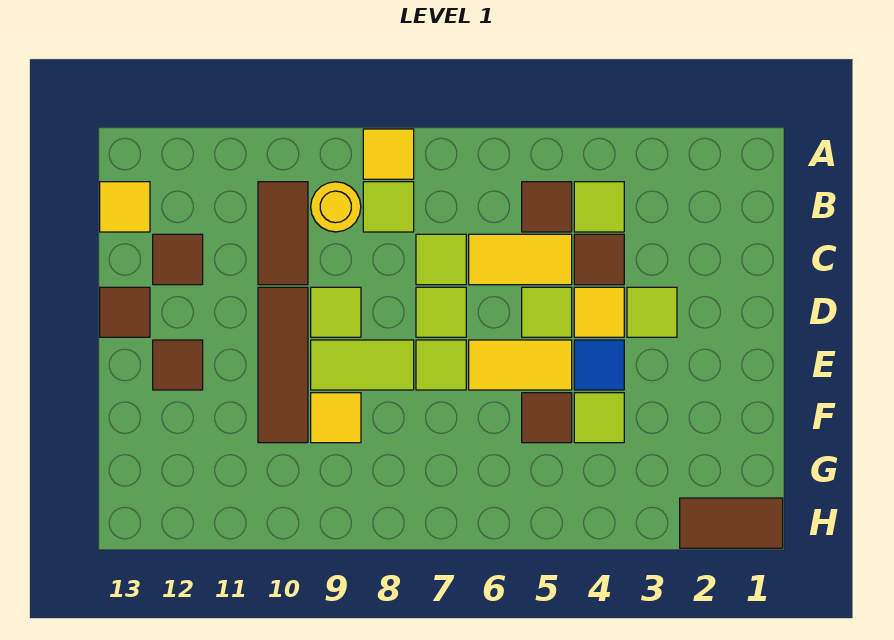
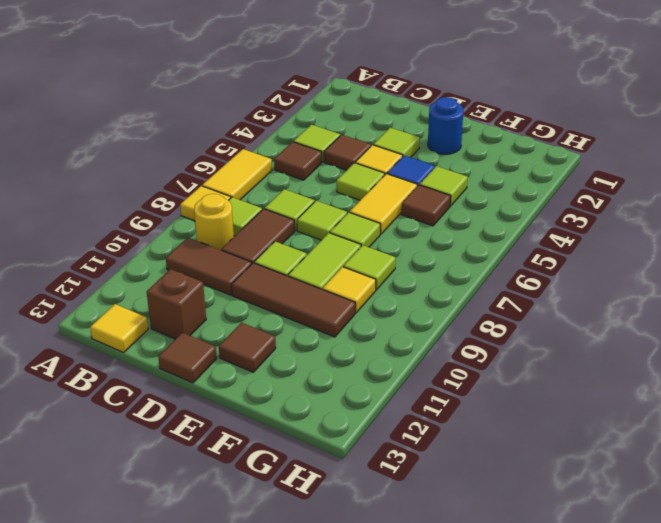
yellow 1x2 tile [469,234,572,285] -> yellow 1x2 tile moved to [202,149,272,200]
brown 1x1 tile [153,234,203,285] -> brown 1x1 brick [147,269,206,339]
none -> blue 1x1 round brick [428,97,463,154]
none -> lime 1x1 tile [343,245,396,290]
brown 1x2 tile [680,498,783,548] -> brown 1x2 tile moved to [221,209,295,263]

